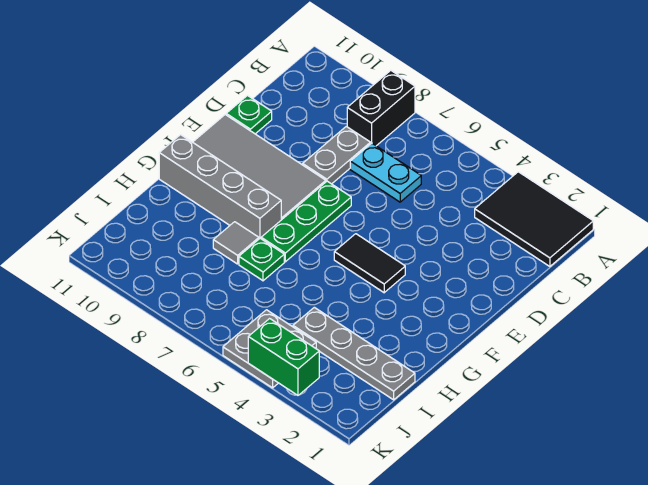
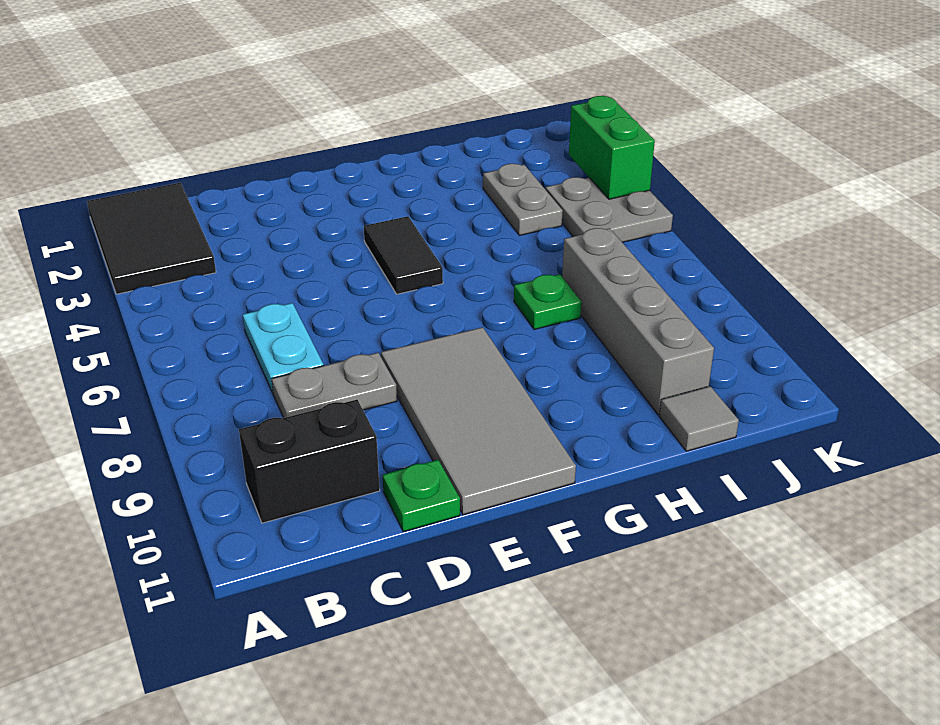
black 1x2 brick [347,71,415,146] -> black 1x2 brick moved to [239,400,380,523]
green 1x3 plate [261,181,351,262] -> none
grey 1x4 brick [159,135,281,239] -> grey 1x4 brick moved to [562,228,714,415]
grey 1x1 tile [213,222,259,264] -> grey 1x1 tile moved to [659,386,739,451]
grey 1x4 plate [293,307,415,400] -> grey 1x2 plate [483,164,563,235]

